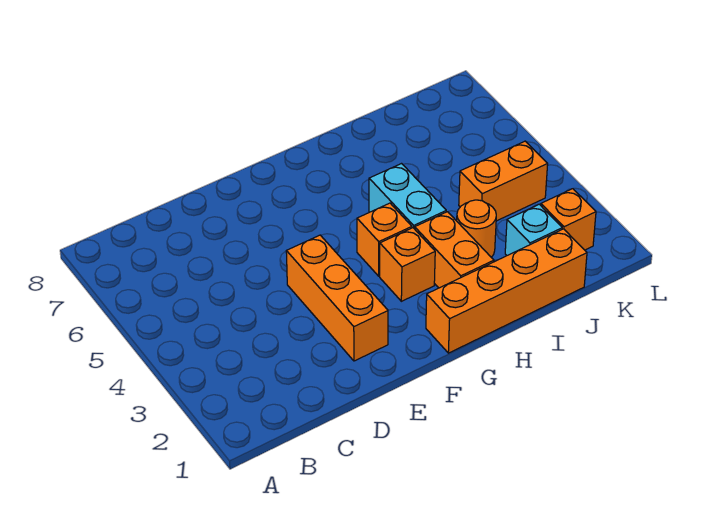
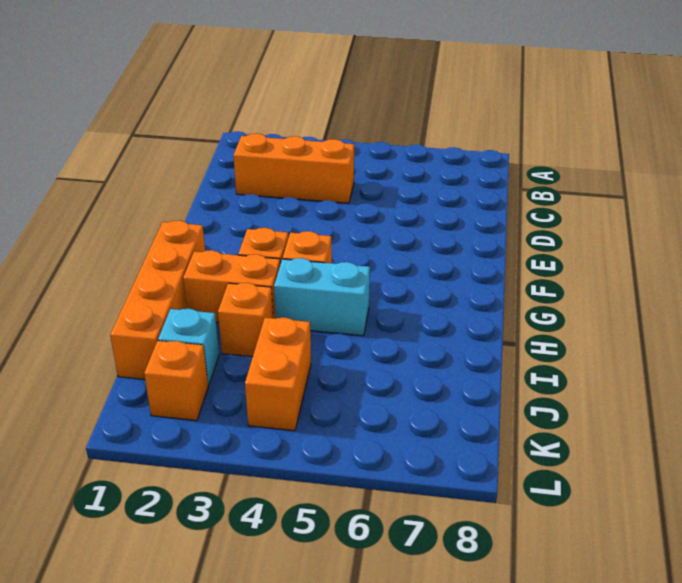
orange 1x3 brick [286,235,388,361] -> orange 1x3 brick moved to [233,133,354,203]
orange 1x1 round brick [457,200,496,257] -> orange 1x1 brick [218,283,273,357]

